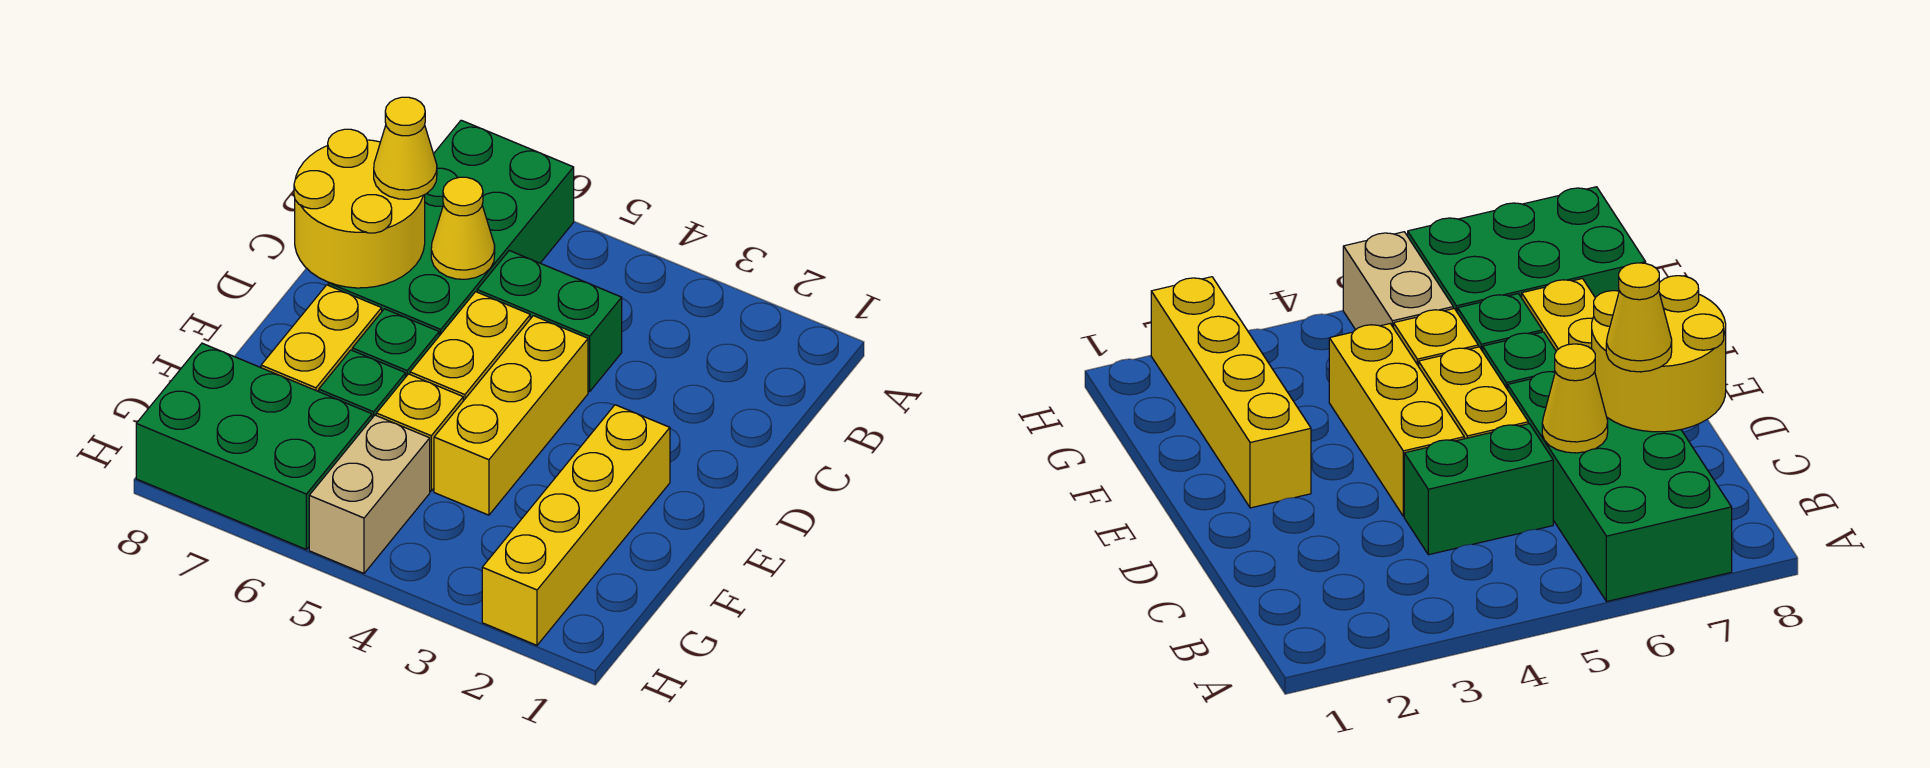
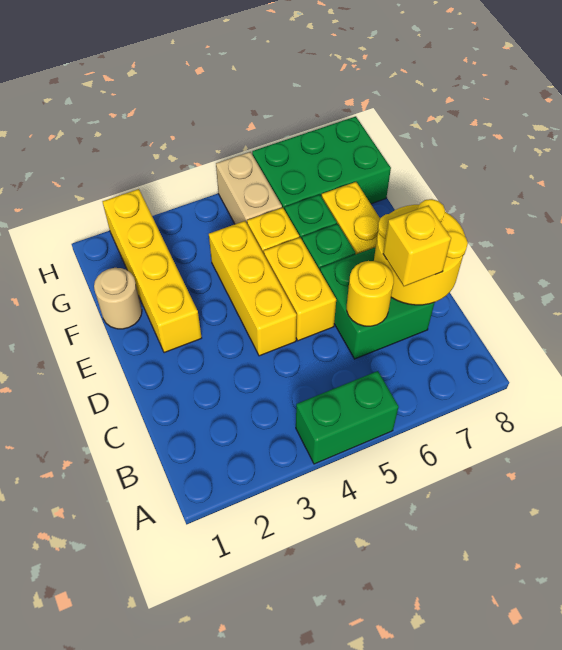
green 2x4 brick [328,120,574,336] -> green 2x2 brick [320,247,434,359]
green 1x2 brick [477,251,622,392] -> green 1x2 brick moved to [296,371,399,464]
yellow 1x1 cone [431,177,495,279] -> yellow 1x1 round brick [347,261,394,326]
yellow 1x1 cone [374,97,437,199] -> yellow 1x1 brick [383,205,451,286]
none -> tan 1x1 round brick [94,268,142,329]

